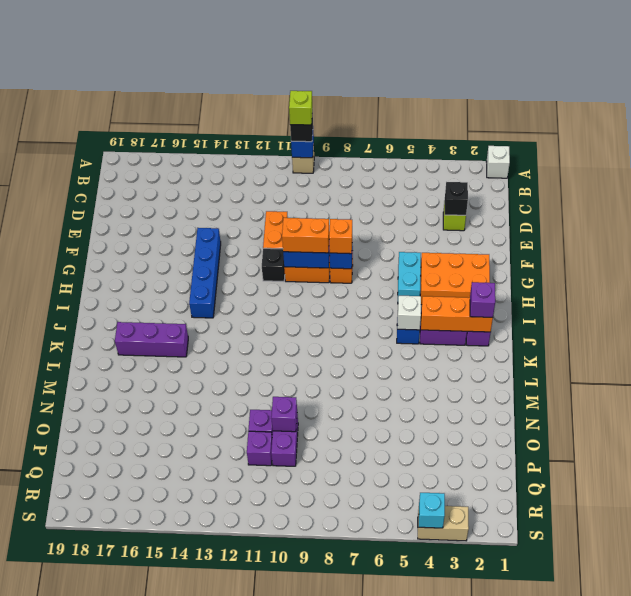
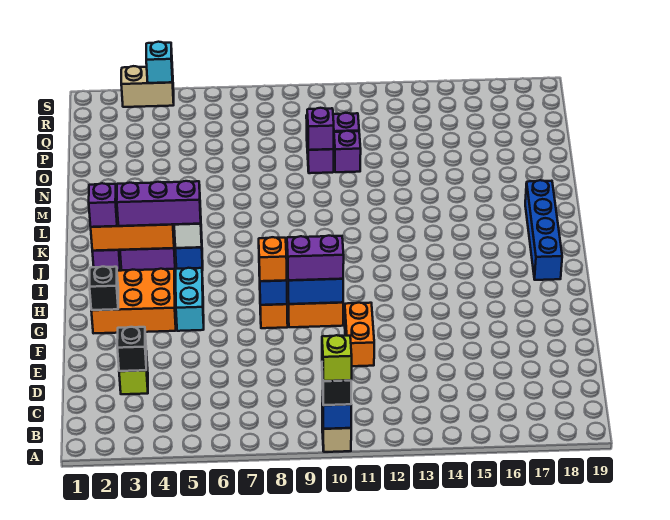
white 1x1 brick [486,146,510,178] -> none
blue 1x4 brick [189,228,221,318] -> blue 1x4 brick moved to [525,180,562,280]
orange 1x2 brick [282,218,329,253] -> purple 1x2 brick [287,236,344,280]
black 1x1 brick [262,248,285,281] -> black 1x1 brick moved to [90,267,118,310]
purple 1x3 brick [115,322,188,357] -> purple 1x3 brick moved to [117,181,201,226]

